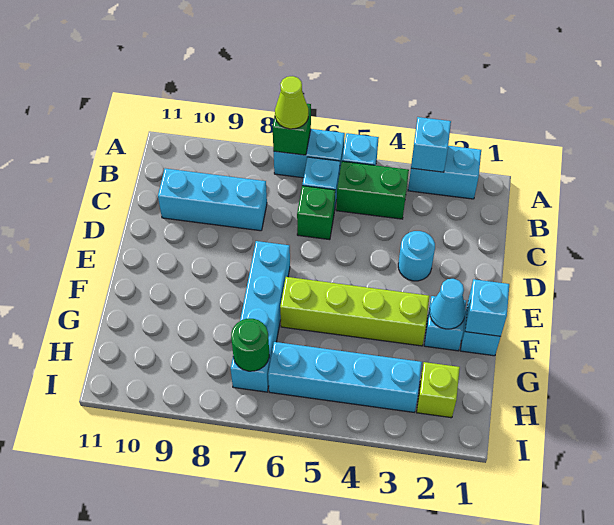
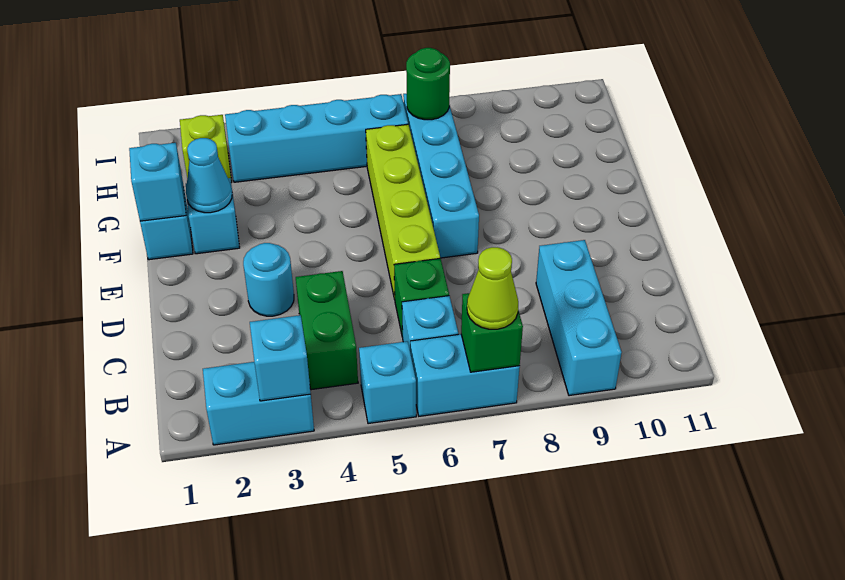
green 1x2 brick [336,161,409,219] -> green 1x2 brick turned to [296,271,358,390]
cyan 1x3 brick [158,168,267,231] -> cyan 1x3 brick turned to [536,240,622,396]
lime 1x4 brick [280,277,429,346] -> lime 1x4 brick turned to [366,124,440,299]

